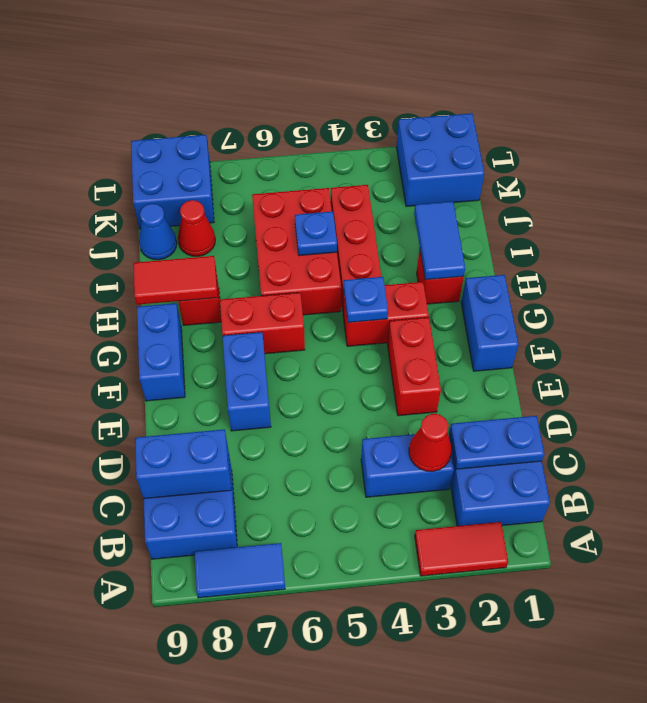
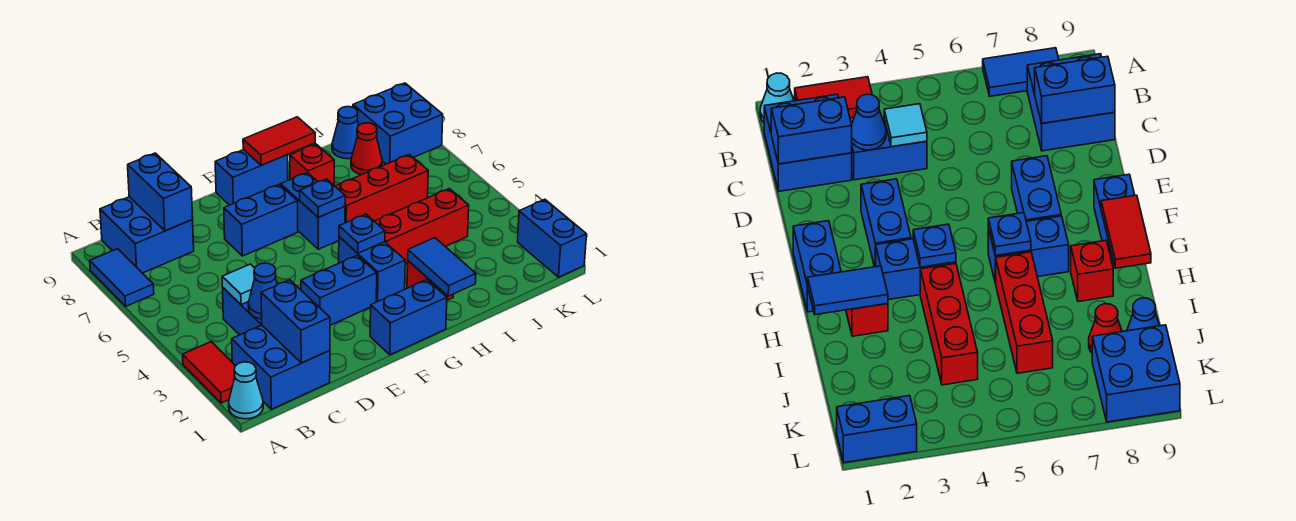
none -> cyan 1x1 cone [229,362,263,419]
blue 1x2 plate [450,416,544,469] -> blue 1x2 brick [261,280,330,363]
red 1x1 cone [409,414,452,471] -> blue 1x1 cone [248,263,277,319]
none -> cyan 1x1 tile [222,264,255,305]
red 1x2 brick [387,317,441,416] -> blue 1x2 brick [301,255,377,325]
red 1x2 brick [343,282,429,346] -> blue 1x2 brick [339,237,405,302]
red 1x2 brick [220,293,305,354] -> blue 1x2 brick [281,173,345,249]
blue 1x2 tile [414,201,465,280] -> blue 1x2 tile turned to [408,238,476,296]
red 2x3 brick [252,188,341,315] -> red 1x3 brick [335,154,428,223]
red 1x2 tile [133,256,218,305] -> red 1x2 tile turned to [243,117,315,165]
blue 1x1 plate [295,211,337,256] -> blue 1x1 plate moved to [300,179,345,217]
blue 2x2 brick [396,113,484,207] -> blue 1x2 brick [518,199,587,277]

